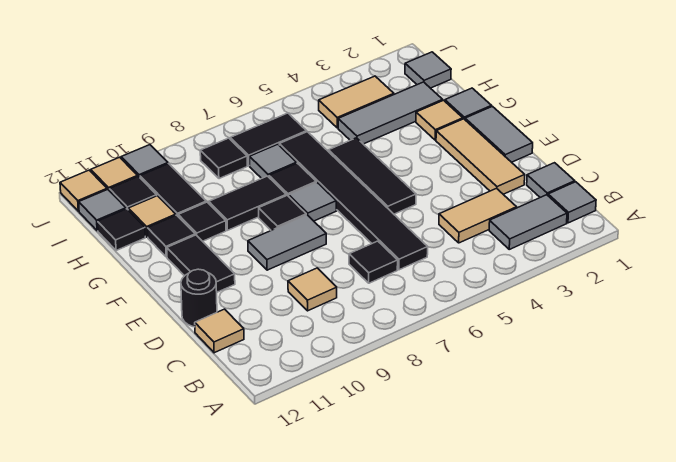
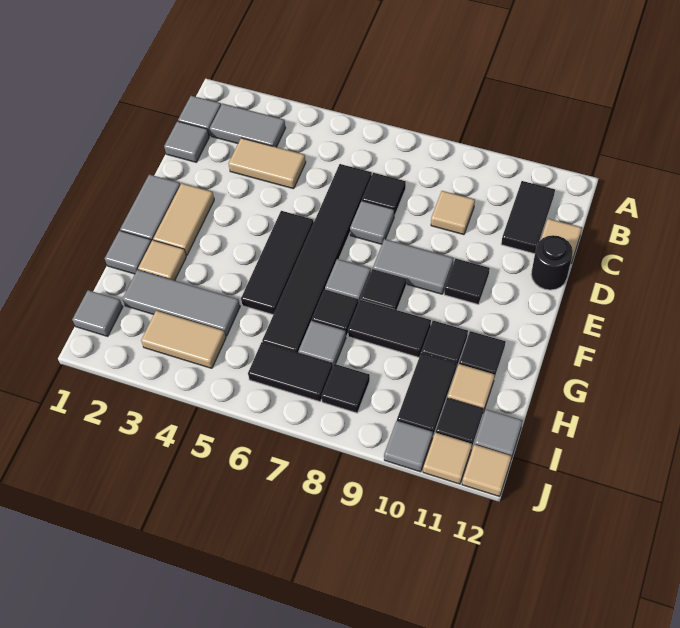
tan 1x3 tile [436,119,525,194] -> tan 1x2 tile [153,183,214,255]
none -> grey 1x1 tile [350,201,394,244]
black 1x2 tile [167,235,235,292] -> black 1x2 tile moved to [501,181,555,254]
black 1x1 tile [98,209,145,251] -> black 1x1 tile moved to [444,259,490,304]

